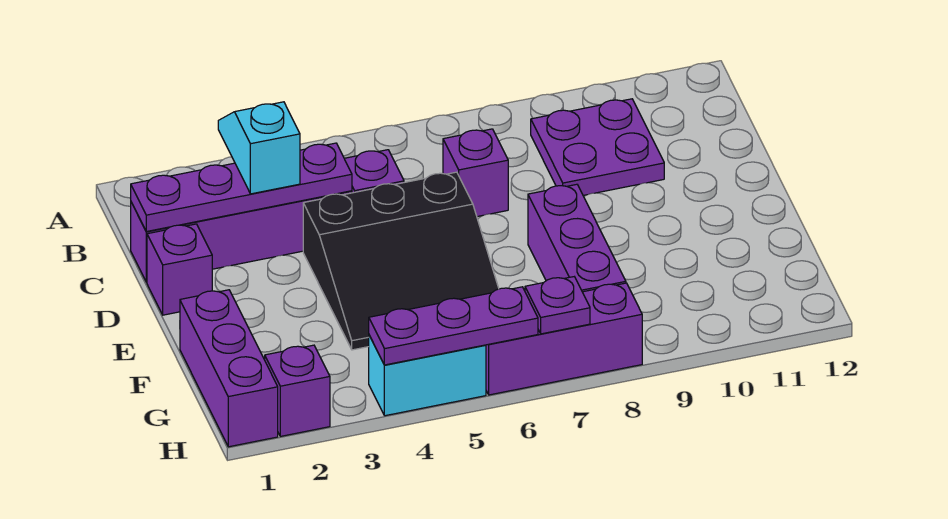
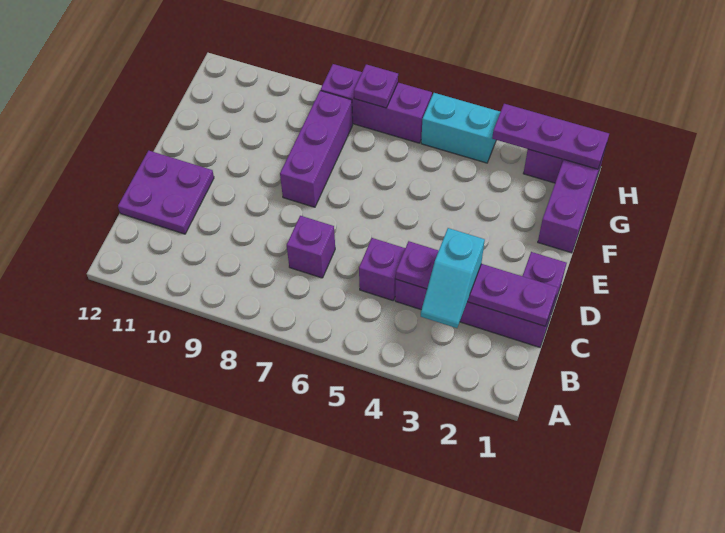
purple 2x2 plate [531,99,664,195] -> purple 2x2 plate moved to [118,151,214,234]
black 3x3 slope [303,172,499,350] -> none
purple 1x3 plate [369,287,538,365] -> purple 1x3 plate moved to [492,104,609,169]

